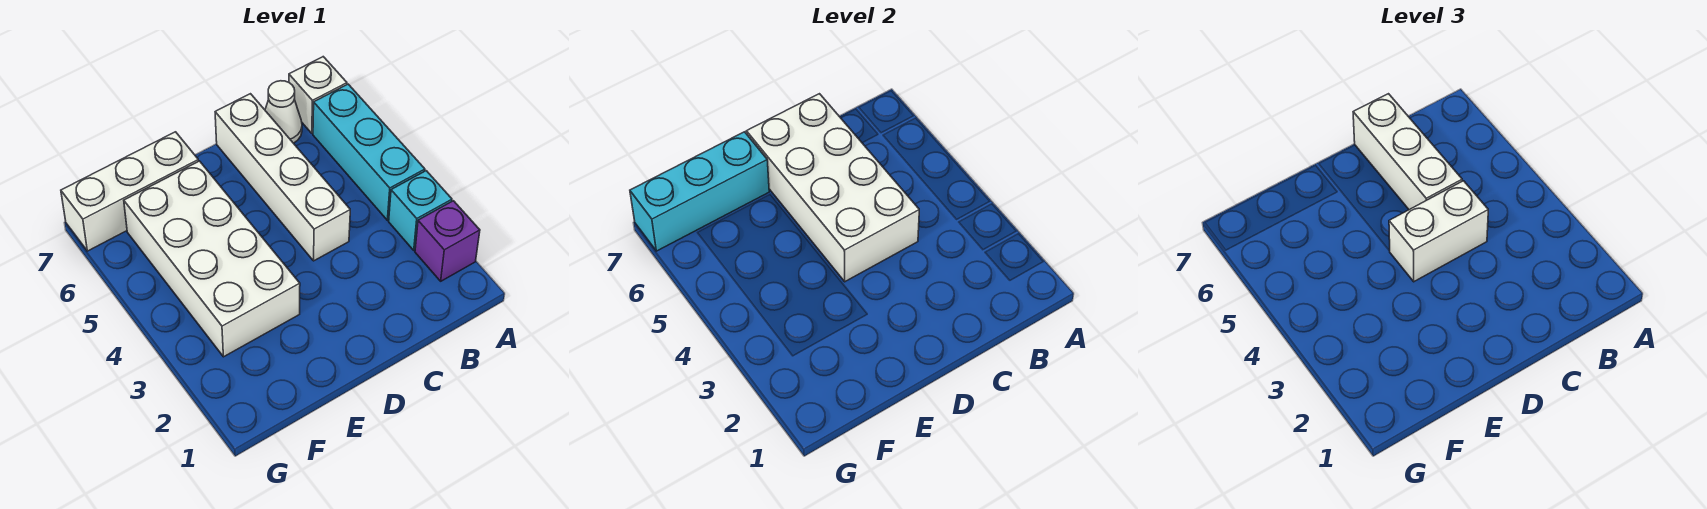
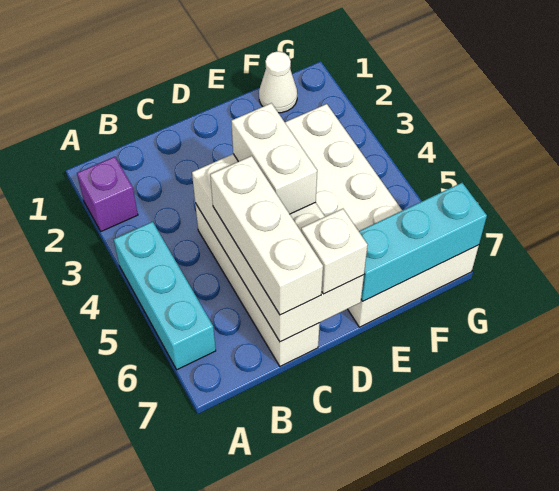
cyan 1x1 brick [389,171,452,250] -> none
white 1x1 brick [289,57,347,133] -> white 1x1 brick moved to [301,209,367,294]
white 1x1 cone [265,81,302,143] -> white 1x1 cone moved to [259,51,297,113]
white 1x2 brick [1389,181,1488,282] -> white 1x2 brick turned to [231,103,317,214]

